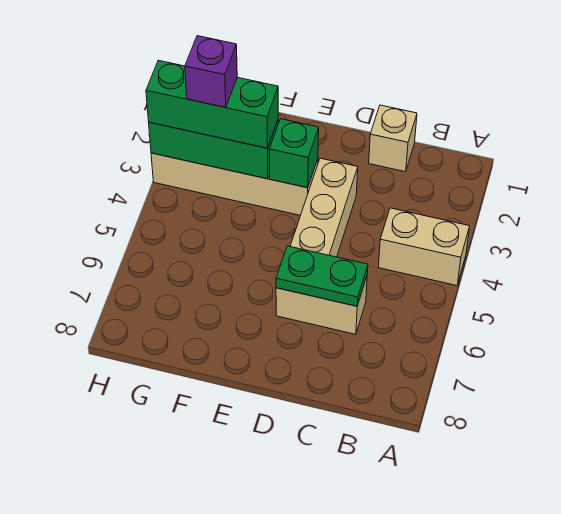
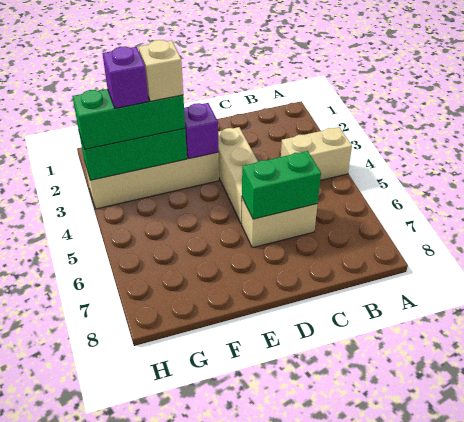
tan 1x1 brick [369,105,417,172] -> tan 1x1 brick moved to [139,40,183,101]
green 1x2 plate [276,246,368,306] -> green 1x2 brick [242,151,321,219]
green 1x1 brick [269,119,319,188] -> purple 1x1 brick [184,103,219,159]

